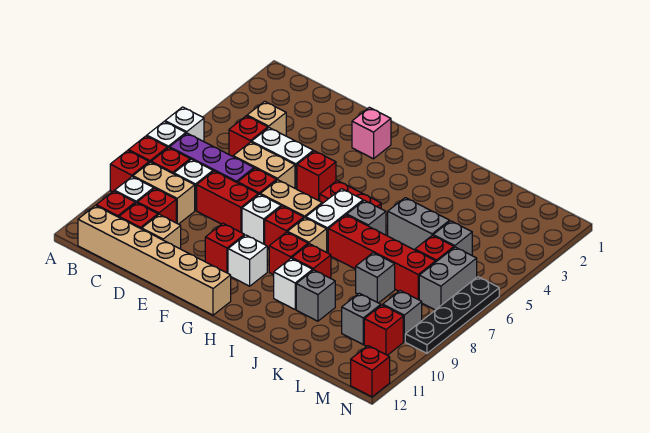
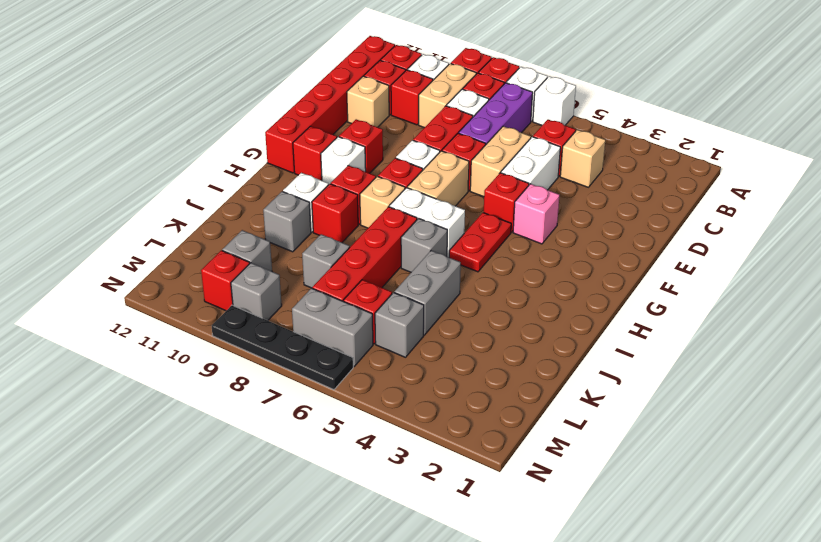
tan 1x6 brick [78,206,231,315] -> red 1x6 brick [265,36,395,173]
pink 1x1 brick [352,107,391,159] -> pink 1x1 brick moved to [513,184,559,244]
red 1x1 brick [351,346,390,397] -> red 1x1 brick moved to [293,126,337,180]

